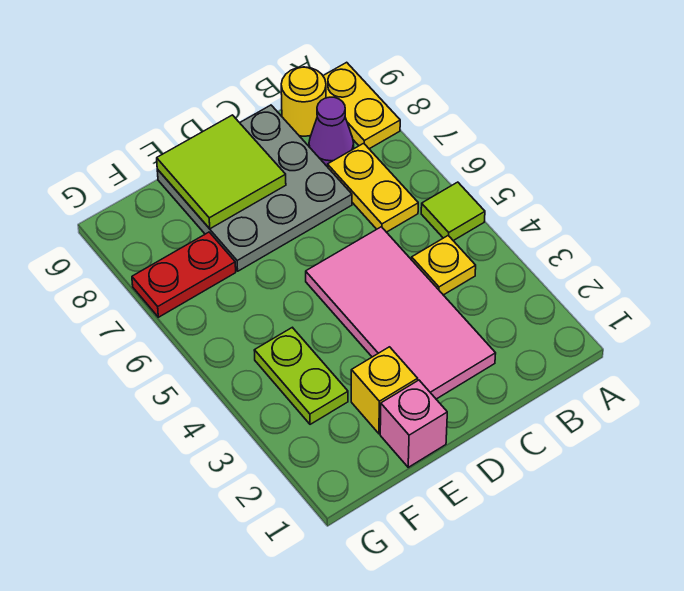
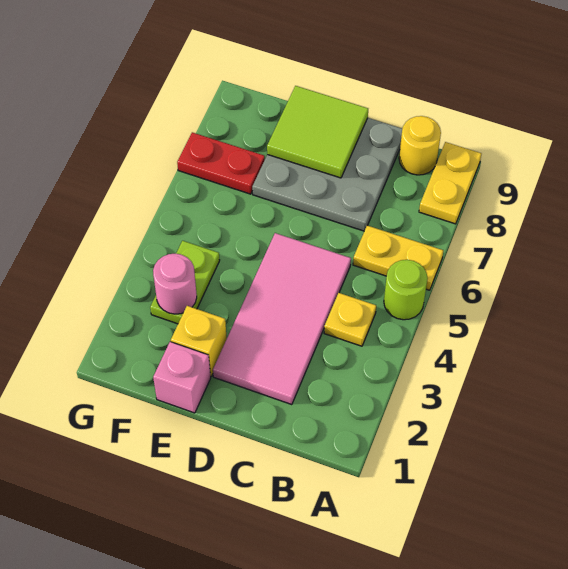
lime 1x1 tile [421,182,485,241] -> lime 1x1 round brick [384,260,428,320]
yellow 1x2 plate [328,143,418,232] -> yellow 1x2 plate turned to [353,225,444,290]
purple 1x1 cone [309,97,354,166] -> none
none -> pink 1x1 round brick [153,254,197,314]

